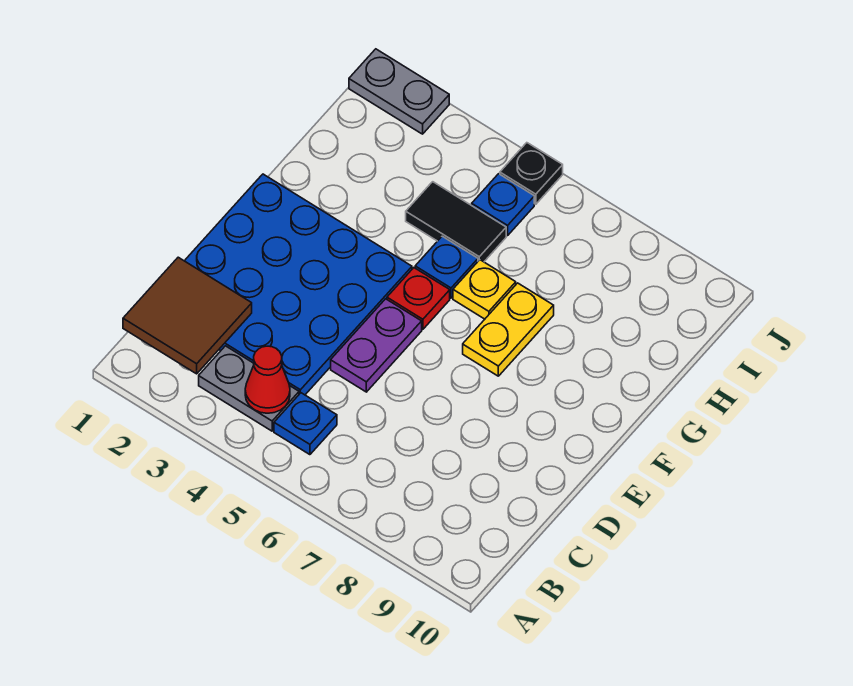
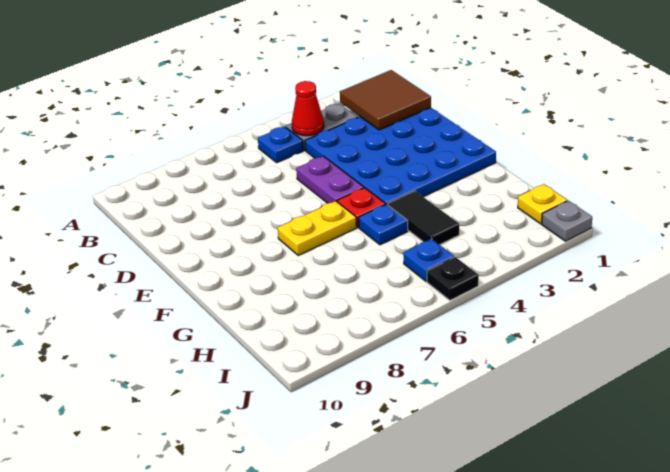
yellow 1x2 plate [463,283,554,376] -> yellow 1x2 plate turned to [278,201,357,255]
yellow 1x1 plate [453,260,516,319] -> yellow 1x1 plate moved to [518,184,567,224]
black 1x2 tile [406,182,506,262] -> black 1x2 tile turned to [388,191,459,245]
grey 1x2 plate [349,49,449,134] -> grey 1x1 plate [542,201,592,241]

